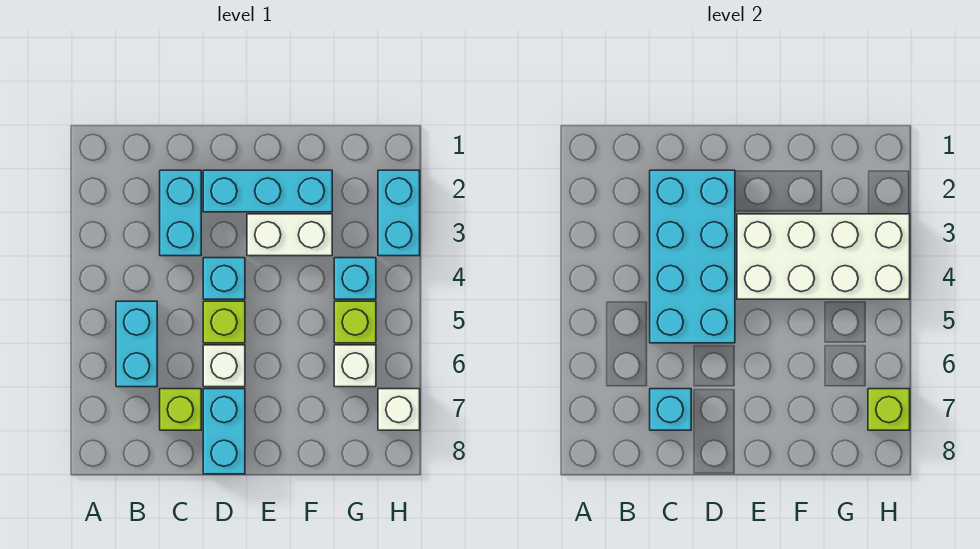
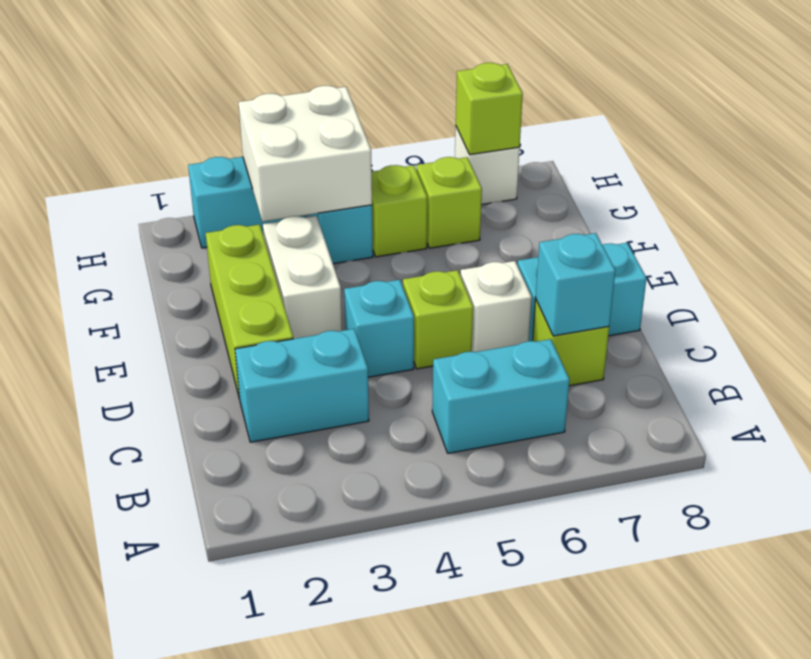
cyan 2x4 brick [650,170,735,343] -> none
cyan 1x3 brick [203,170,332,212] -> lime 1x3 brick [206,225,293,399]
white 2x4 brick [737,214,910,299] -> white 2x2 brick [239,86,372,222]
white 1x1 brick [334,345,376,387] -> lime 1x1 brick [417,157,482,248]

